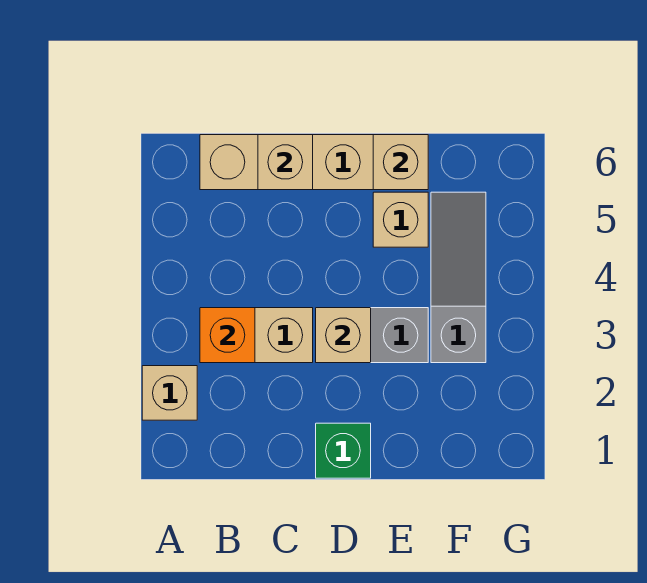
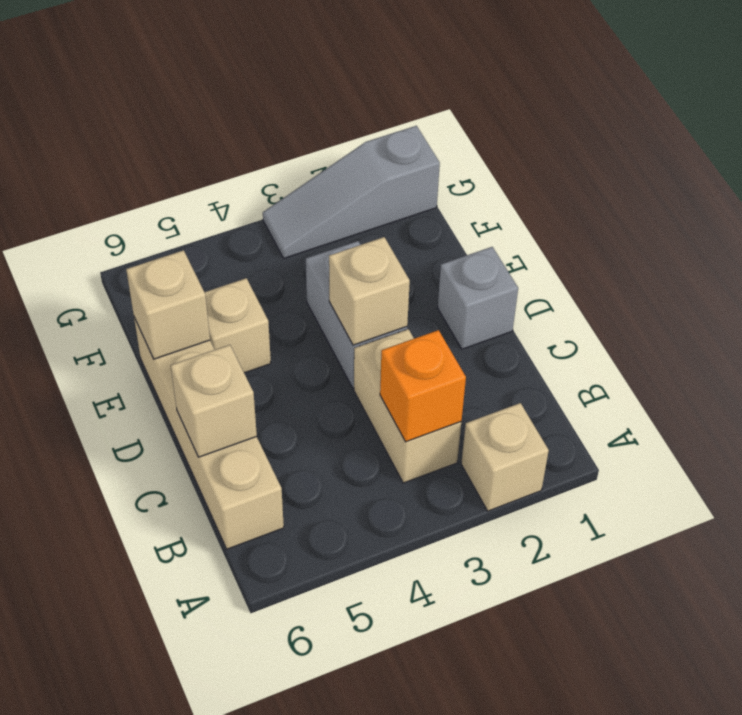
green 1x1 brick [316,423,371,478] -> grey 1x1 brick [438,247,518,349]
grey 1x3 slope [431,192,486,363] -> grey 1x3 slope moved to [263,126,440,258]

